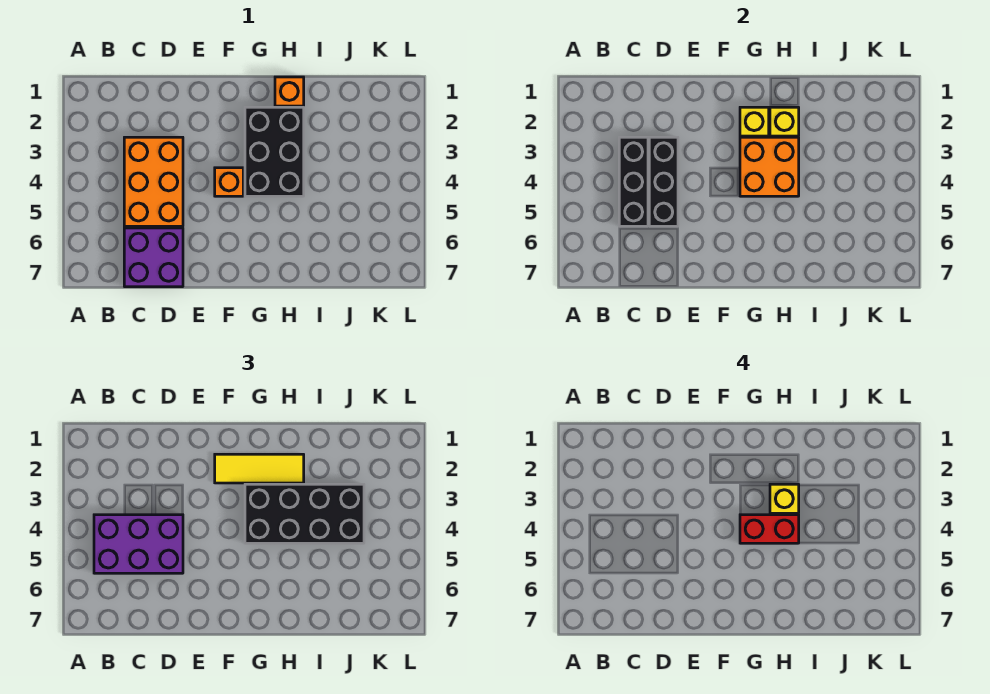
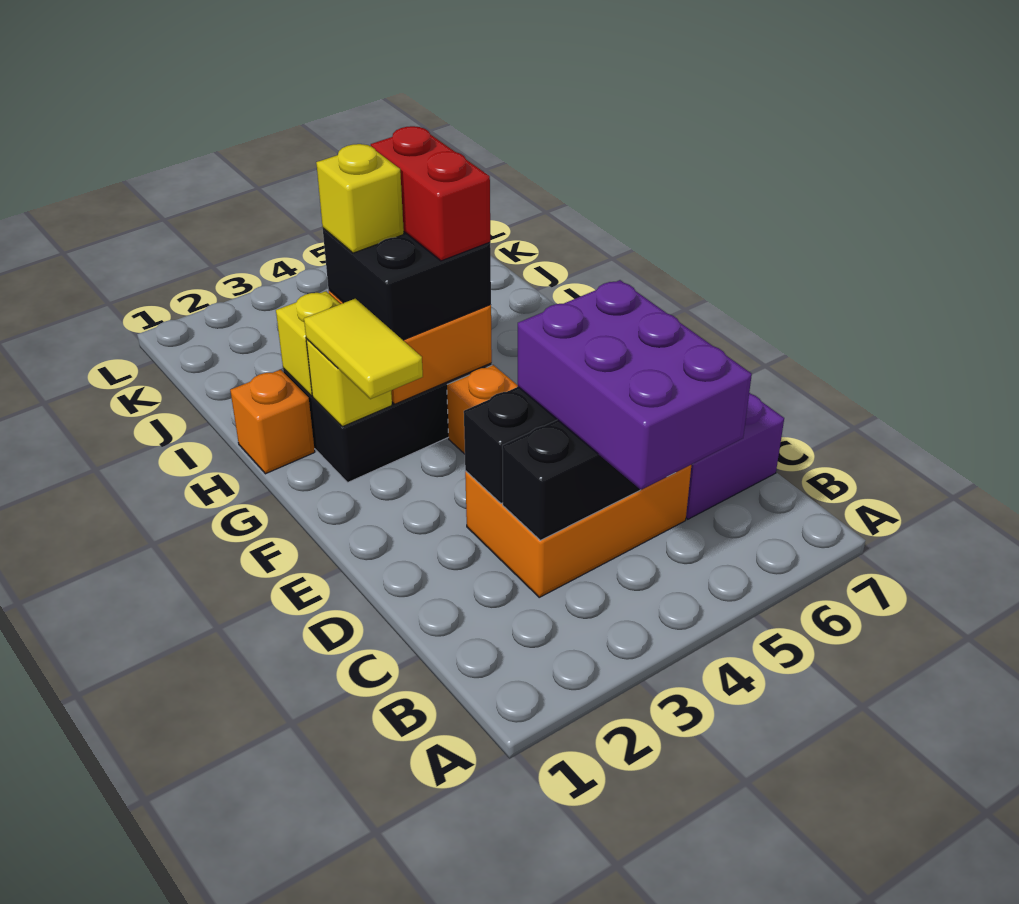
yellow 1x3 tile [215,454,304,483] -> yellow 1x2 tile [304,299,423,399]
black 2x4 brick [245,484,364,543] -> black 2x2 brick [323,228,491,340]

